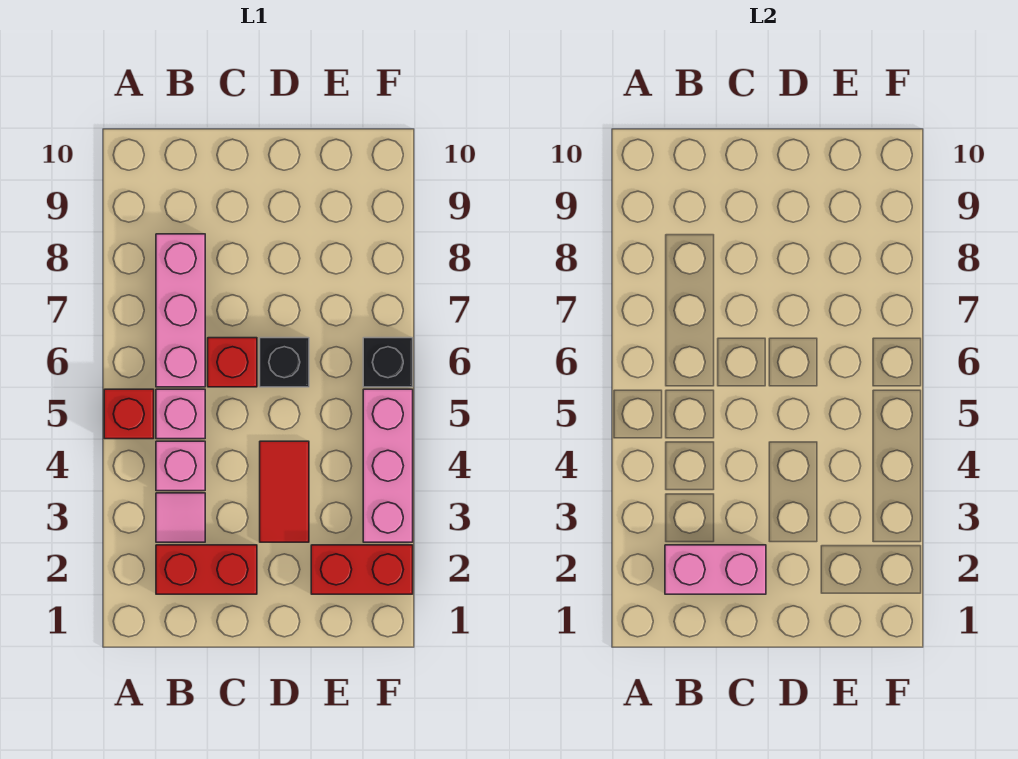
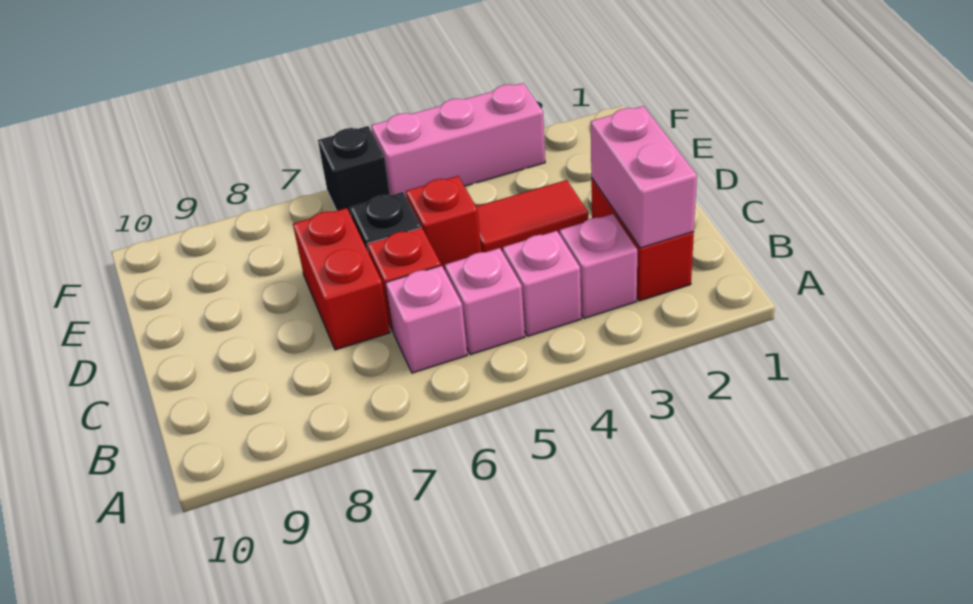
red 1x1 brick [104,389,154,439] -> red 1x1 brick moved to [406,176,481,270]
pink 1x1 tile [156,493,205,542] -> pink 1x1 brick [560,214,637,318]
pink 1x3 brick [156,234,205,387] -> pink 1x1 brick [386,266,467,373]
red 1x2 brick [311,545,413,594] -> red 1x2 brick moved to [293,208,390,350]

